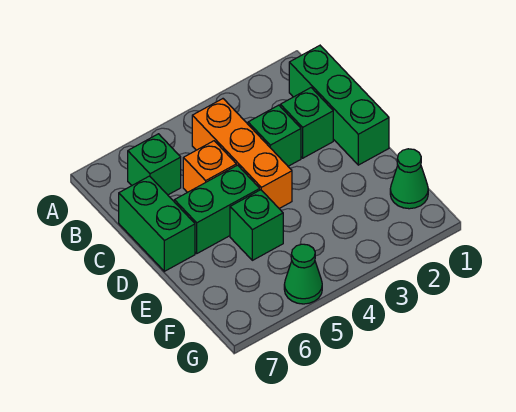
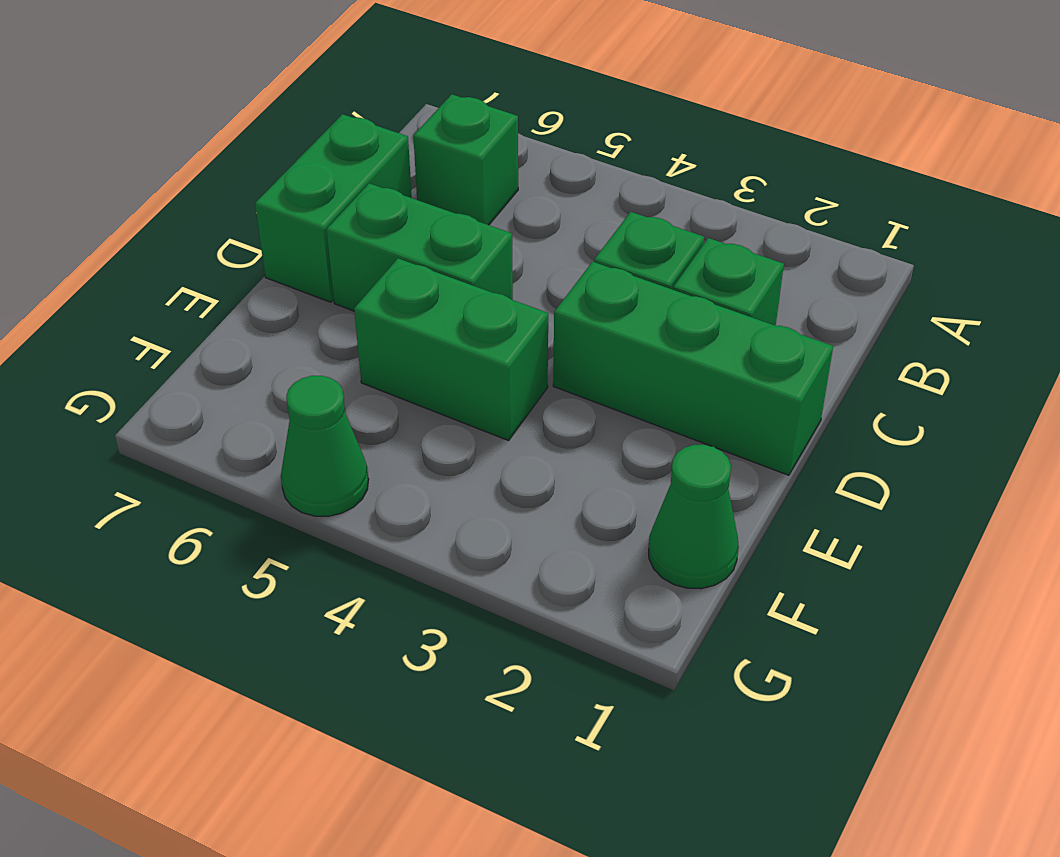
green 1x3 brick [289,46,389,165] -> green 1x3 brick turned to [553,262,833,475]
orange 1x3 brick [192,99,292,208] -> none
orange 1x1 brick [183,141,236,193] -> none
green 1x1 brick [230,190,283,260] -> green 1x2 brick [354,258,548,441]

